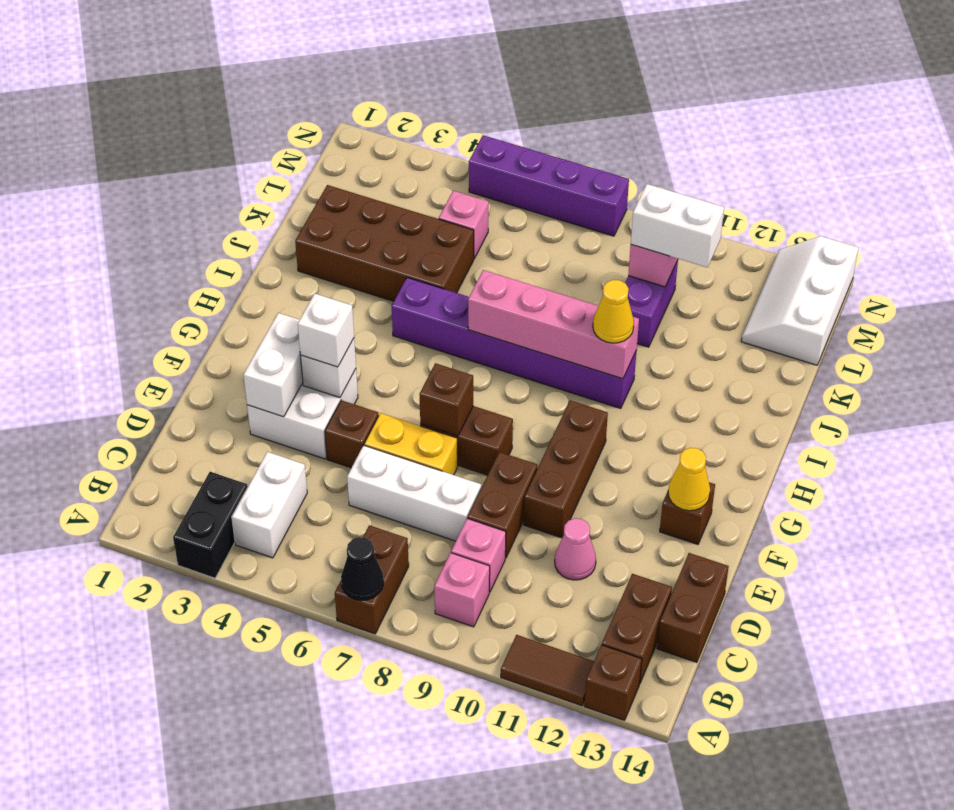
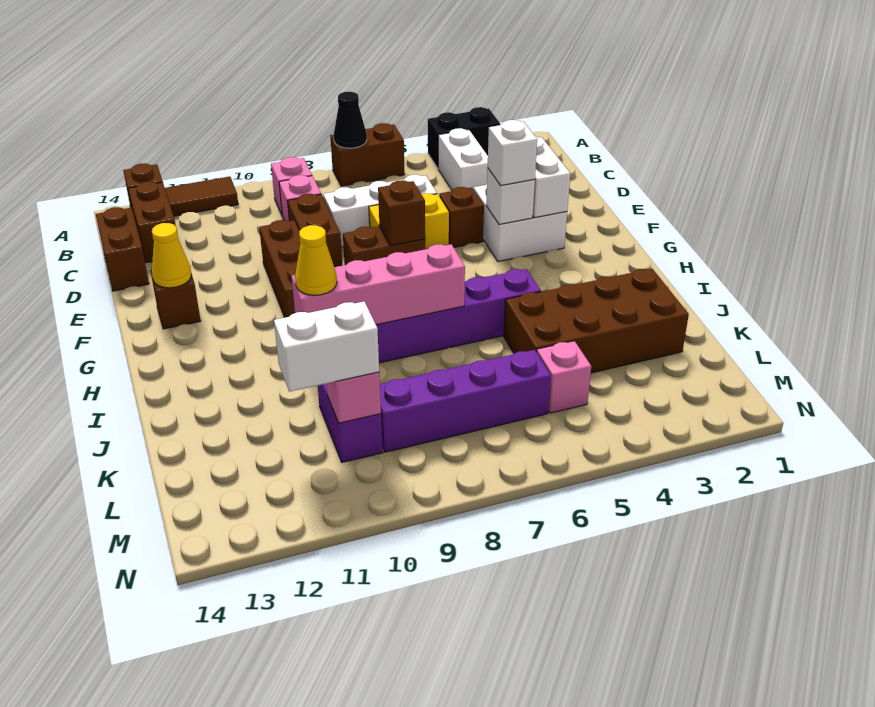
black 1x2 brick [173,472,248,578] -> black 1x2 brick turned to [428,107,500,168]
brown 1x2 brick [335,525,409,634] -> brown 1x2 brick turned to [330,123,405,186]
pink 1x1 cone [555,518,596,580] -> none
white 2x3 slope [741,236,858,365] -> none
purple 1x4 brick [469,135,629,236] -> purple 1x4 brick moved to [380,350,551,452]

